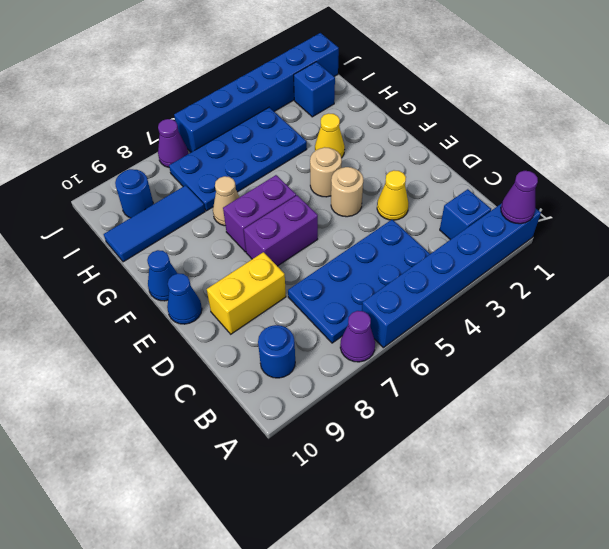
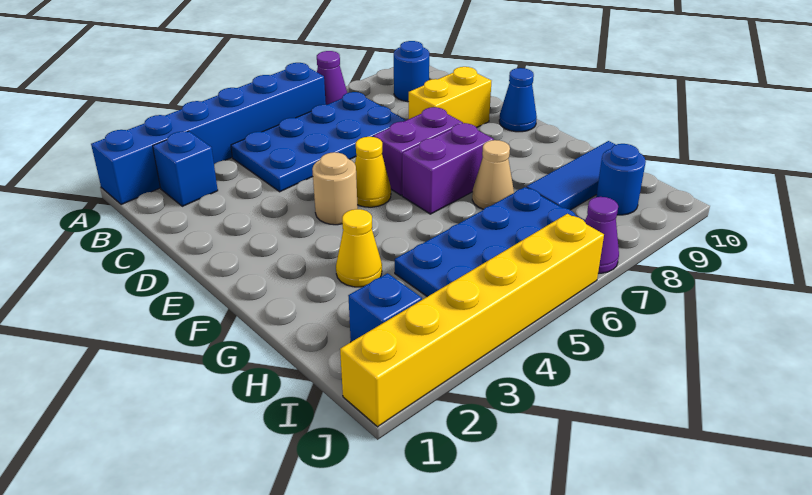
purple 1x1 cone [501,171,538,224] -> none
yellow 1x1 cone [377,170,409,220] -> yellow 1x1 cone moved to [355,137,391,207]
tan 1x1 round brick [310,147,342,197] -> none
blue 1x1 cone [147,250,177,301] -> none
blue 1x6 brick [174,33,339,152] -> yellow 1x6 brick [340,214,604,427]

